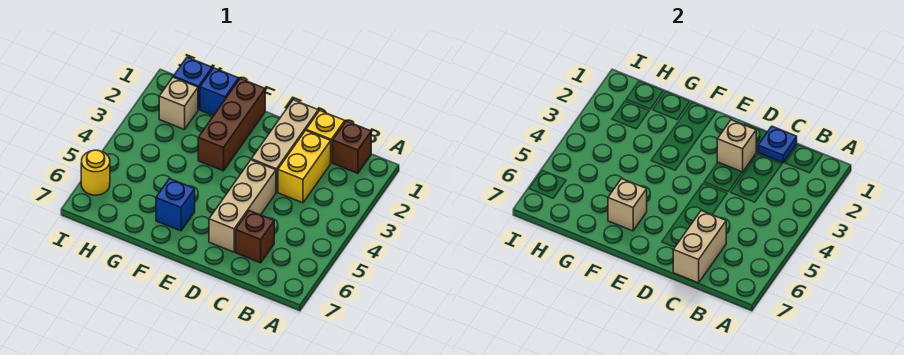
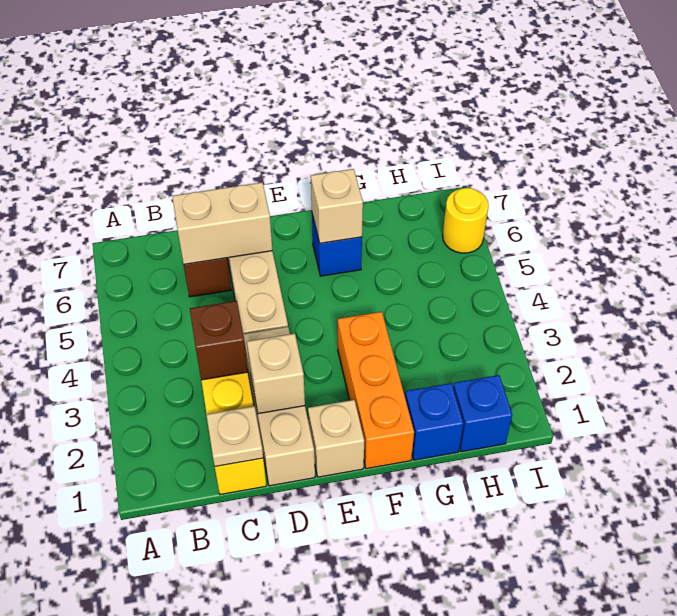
brown 1x1 brick [333,121,371,173] -> brown 1x1 brick moved to [190,301,248,380]
blue 1x1 plate [758,126,797,163] -> tan 1x1 plate [206,406,263,466]
tan 1x2 brick [673,211,726,283] -> tan 1x2 brick turned to [172,182,272,264]
brown 1x3 brick [198,79,265,171] -> orange 1x3 brick [338,312,414,469]
tan 1x1 brick [159,77,198,130] -> tan 1x1 brick moved to [308,400,364,477]

